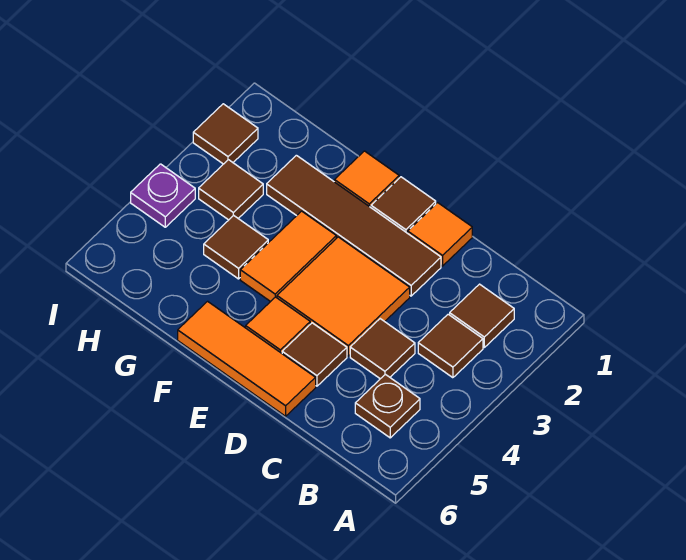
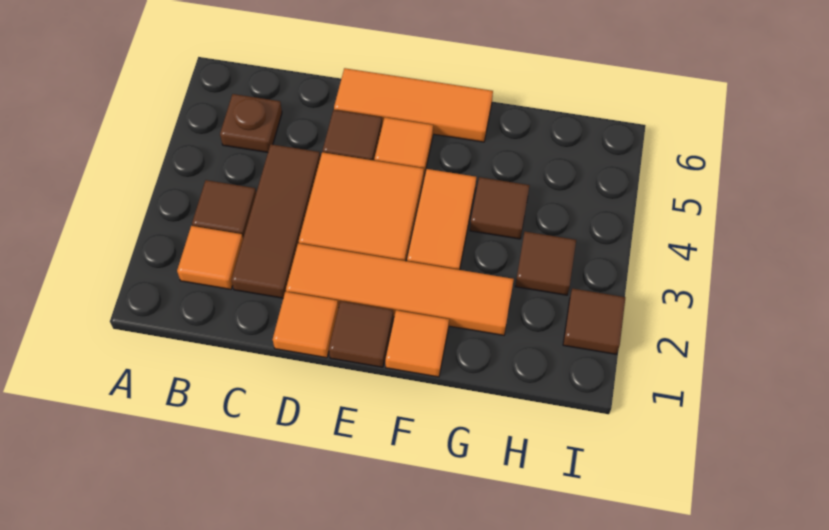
brown 1x1 tile [450,284,514,347] -> orange 1x1 tile [177,226,243,289]
brown 1x1 tile [350,319,415,379] -> brown 1x3 tile [231,144,320,298]
brown 1x4 tile [267,155,441,296] -> orange 1x4 tile [286,243,514,335]
purple 1x1 plate [131,164,195,227] -> none

